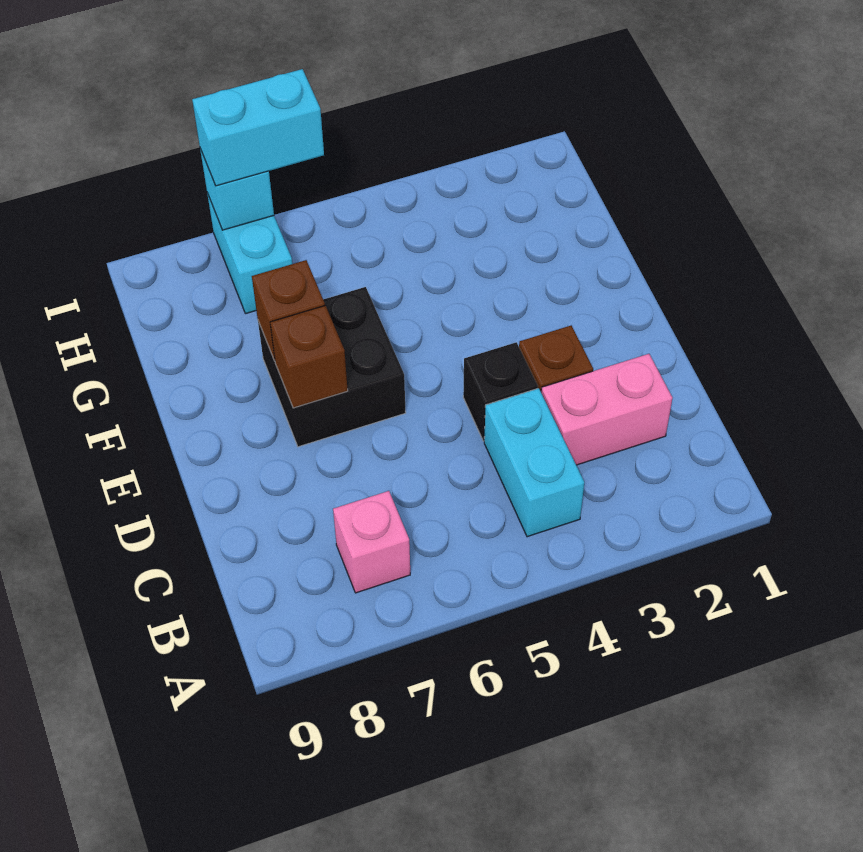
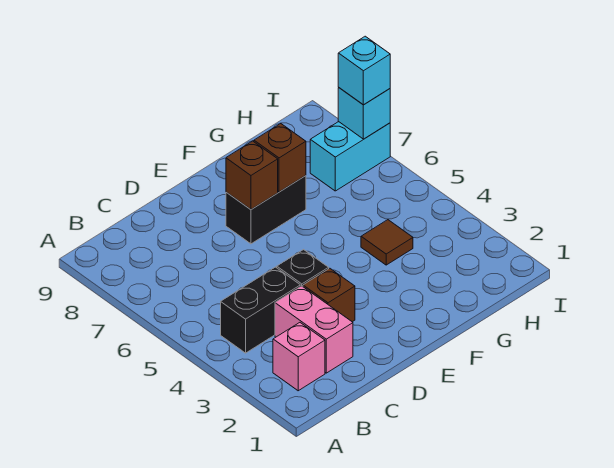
cyan 1x2 brick [484,388,584,537] -> black 1x2 brick [221,267,300,353]
pink 1x1 brick [333,491,410,593] -> pink 1x1 brick moved to [273,323,325,391]
black 2x2 brick [258,287,406,447] -> black 1x2 brick [226,176,306,244]
none -> brown 1x1 tile [361,220,413,265]
cyan 1x2 brick [192,69,324,186] -> cyan 1x1 brick [338,36,390,105]

